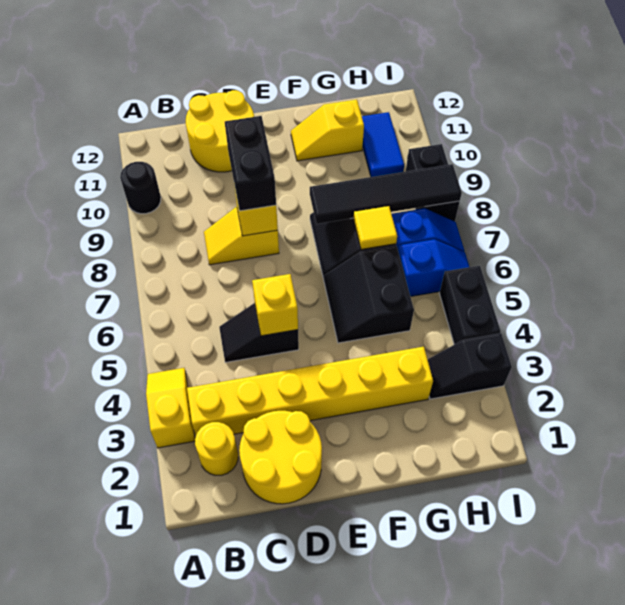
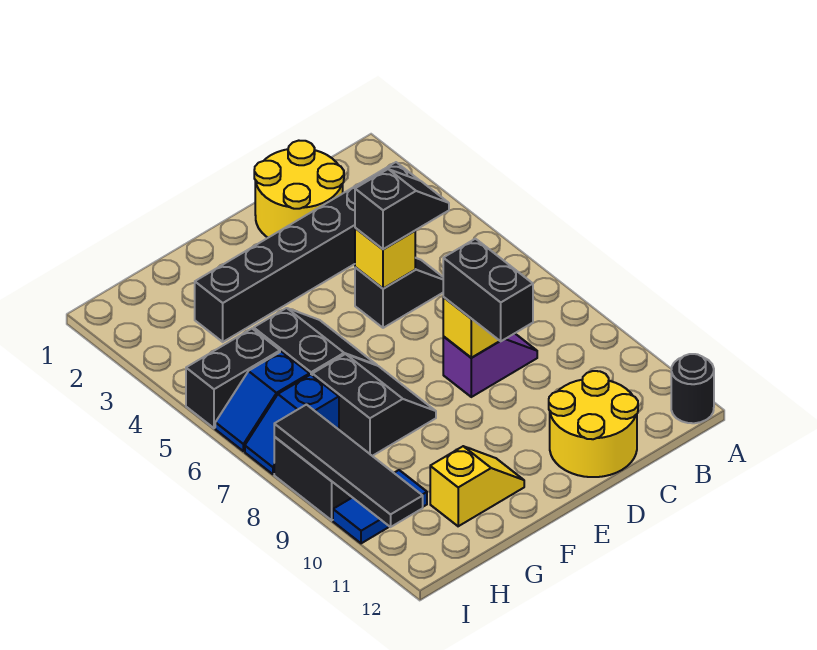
yellow 1x2 slope [146,368,195,448] -> none
black 1x1 round brick [120,162,161,214] -> black 1x1 round brick moved to [671,354,714,423]
yellow 1x1 round brick [195,422,238,475] -> none
yellow 1x6 brick [187,347,433,435] -> black 1x6 brick [195,162,418,342]
yellow 1x2 slope [204,207,279,265] -> purple 1x2 slope [443,333,537,397]
black 1x4 tile [310,164,462,224] -> black 1x4 tile turned to [274,405,423,527]
yellow 1x1 tile [354,206,397,250] -> none
black 1x2 slope [427,333,512,399] -> black 1x2 slope moved to [355,169,449,249]
blue 1x2 tile [362,112,404,177] -> blue 1x2 tile turned to [333,470,427,543]
black 1x2 brick [439,266,501,345] -> black 1x2 brick turned to [186,329,280,428]

